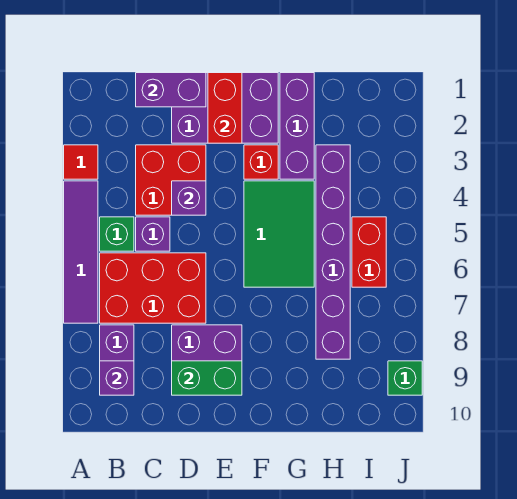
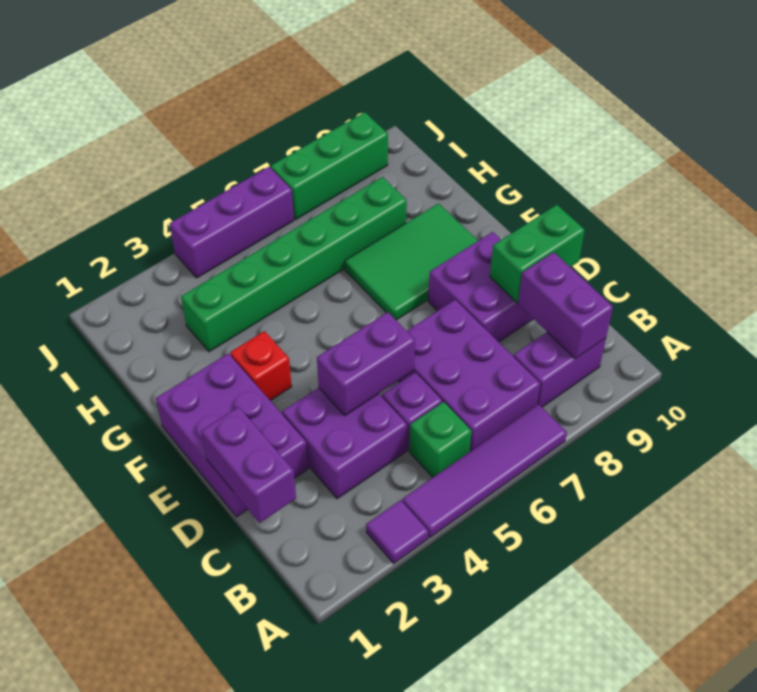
red 1x1 tile [64,145,98,179] -> purple 1x1 tile [366,500,429,563]
red 2x3 brick [100,253,206,323] -> purple 2x3 brick [398,300,540,451]
purple 1x1 brick [100,361,134,395] -> purple 1x2 brick [518,252,613,359]
red 2x2 brick [136,145,206,215] -> purple 2x2 brick [282,388,407,499]
purple 1x1 brick [172,181,206,215] -> purple 1x2 brick [317,312,415,415]
green 1x2 brick [172,361,242,395] -> green 1x2 brick turned to [490,205,585,302]
red 1x2 brick [208,73,242,143] -> none
green 2x3 tile [244,181,314,287] -> green 2x3 tile moved to [345,203,478,320]
purple 1x3 brick [280,73,314,179] -> purple 1x3 brick moved to [170,167,294,278]
purple 1x6 brick [316,145,350,359] -> green 1x6 brick [181,177,407,352]
red 1x2 brick [352,217,386,287] -> none
green 1x1 brick [388,361,422,395] -> green 1x3 brick [271,112,388,219]

